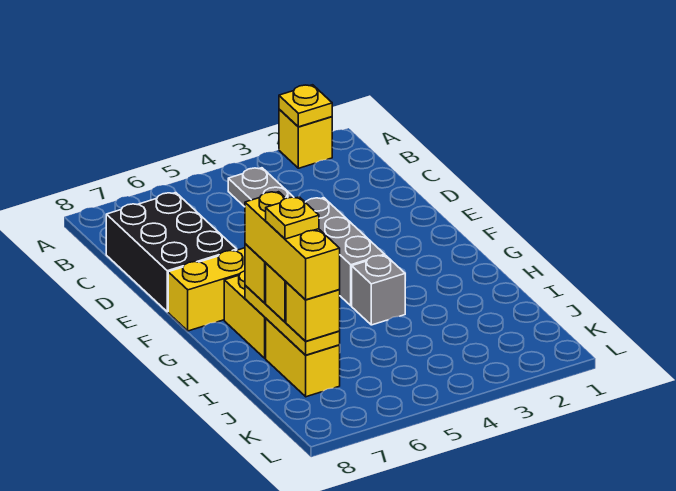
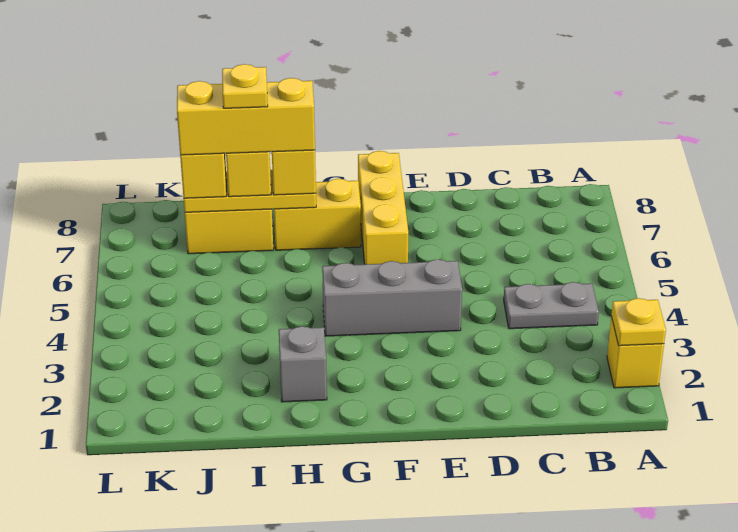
black 2x3 brick [106,192,237,312] -> none
grey 1x1 brick [352,255,405,325] -> grey 1x1 brick moved to [279,326,327,402]

